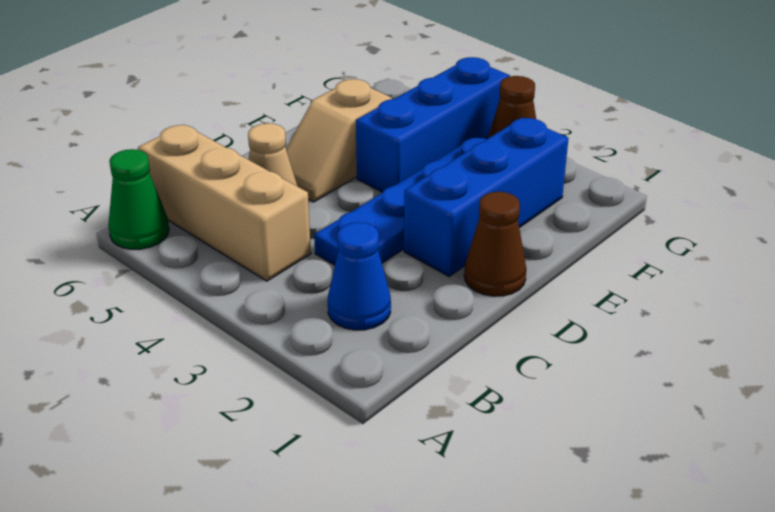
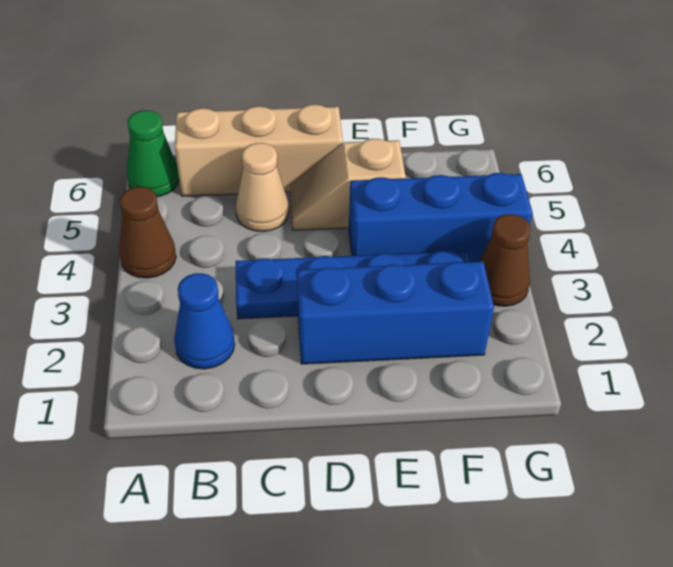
tan 1x3 brick [138,125,311,281] -> tan 1x3 brick turned to [175,105,343,196]
brown 1x1 cone [464,192,526,296] -> brown 1x1 cone moved to [119,187,176,278]

